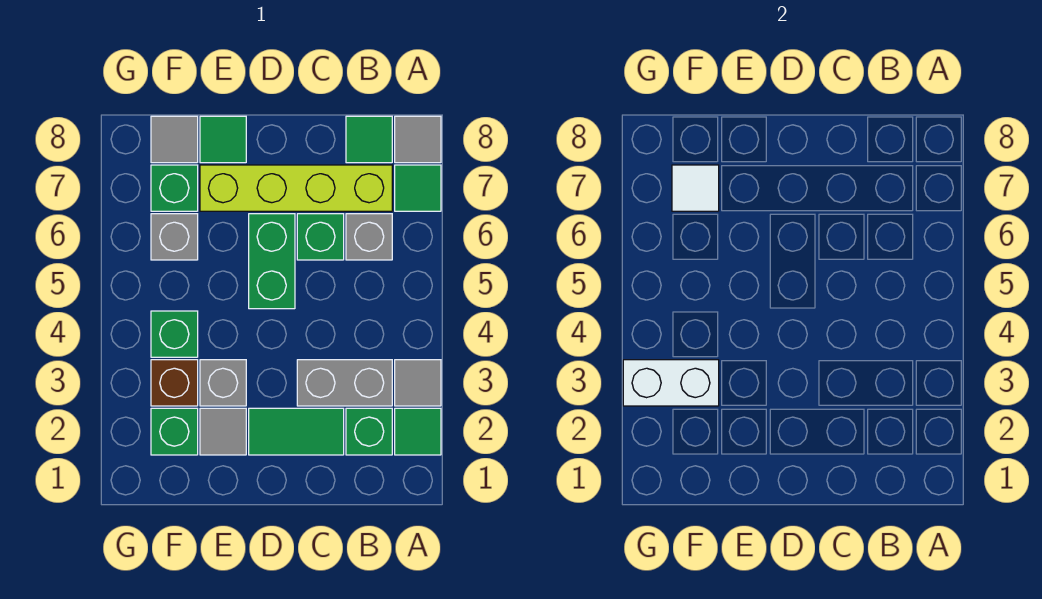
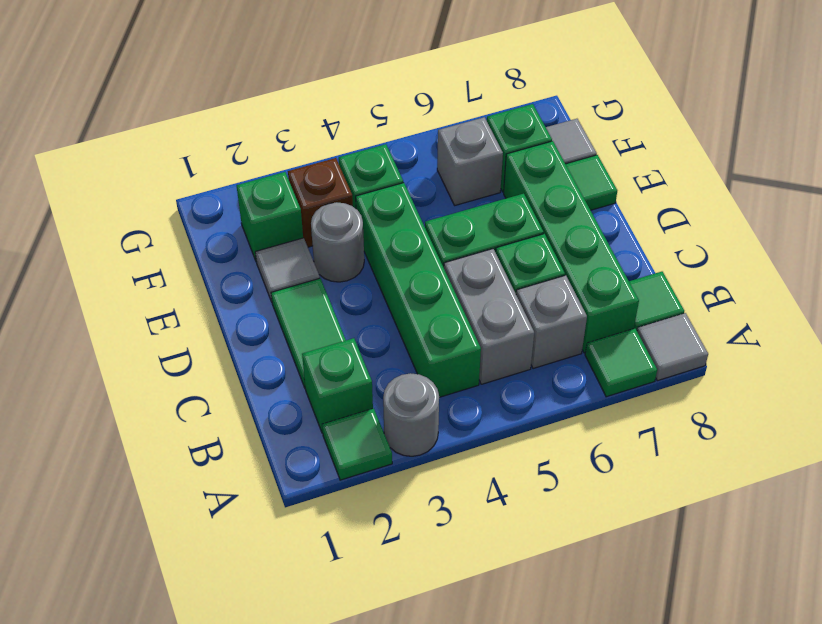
grey 1x1 tile [395,360,441,406] -> grey 1x1 round brick [383,373,439,456]
grey 1x2 brick [297,360,392,406] -> grey 1x2 brick moved to [444,249,534,384]
none -> green 1x4 brick [356,183,481,397]
lime 1x4 brick [200,165,392,211] -> green 1x4 brick [504,141,639,353]
grey 1x1 brick [200,360,246,406] -> grey 1x1 round brick [311,203,364,282]
white 1x2 brick [623,360,719,406] -> none
white 1x1 tile [672,165,719,211] -> none

